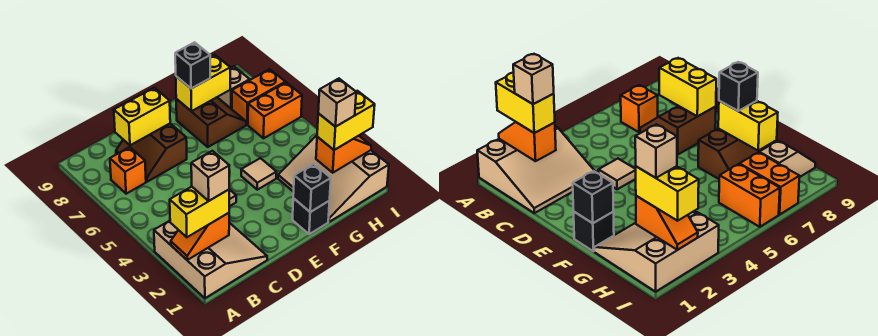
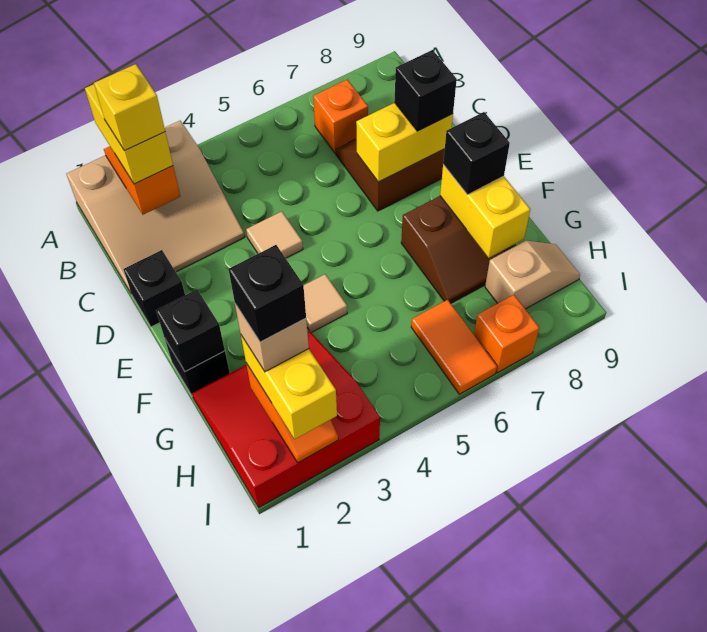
tan 1x1 brick [191,151,229,201] -> yellow 1x1 brick [94,64,165,151]
yellow 1x2 brick [114,88,170,145] -> yellow 1x2 brick turned to [356,103,453,182]
none -> black 1x1 brick [123,250,185,327]
none -> black 1x1 brick [394,50,457,131]
tan 3x3 slope [278,135,389,222] -> red 3x3 slope [192,331,380,508]
none -> black 1x1 brick [229,245,306,342]
orange 1x2 brick [248,82,302,138] -> orange 1x2 tile [411,300,497,394]
orange 1x2 brick [232,69,285,125] -> orange 1x1 brick [474,295,539,373]

